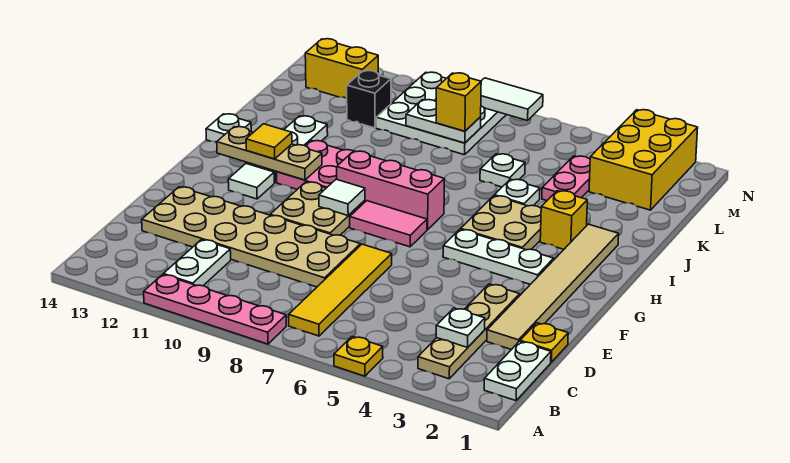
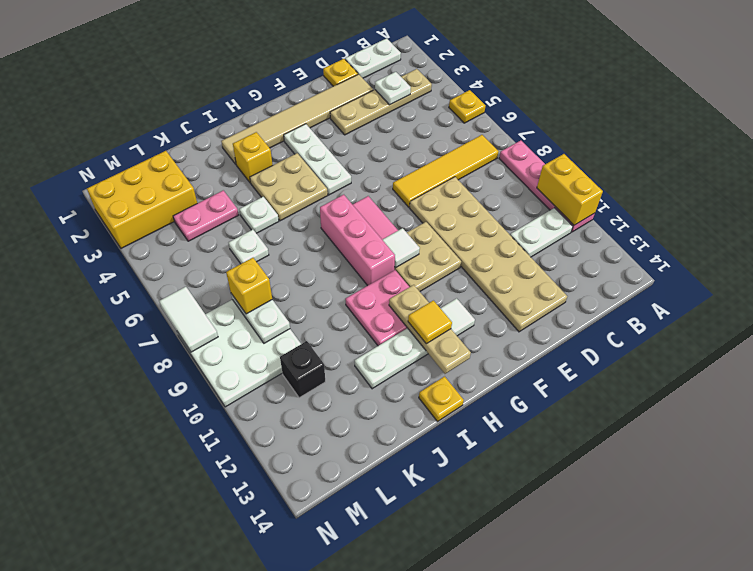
white 1x1 plate [206,114,251,142] -> yellow 1x1 plate [419,376,464,421]
yellow 1x2 brick [305,39,378,98] -> yellow 1x2 brick moved to [537,154,603,225]

